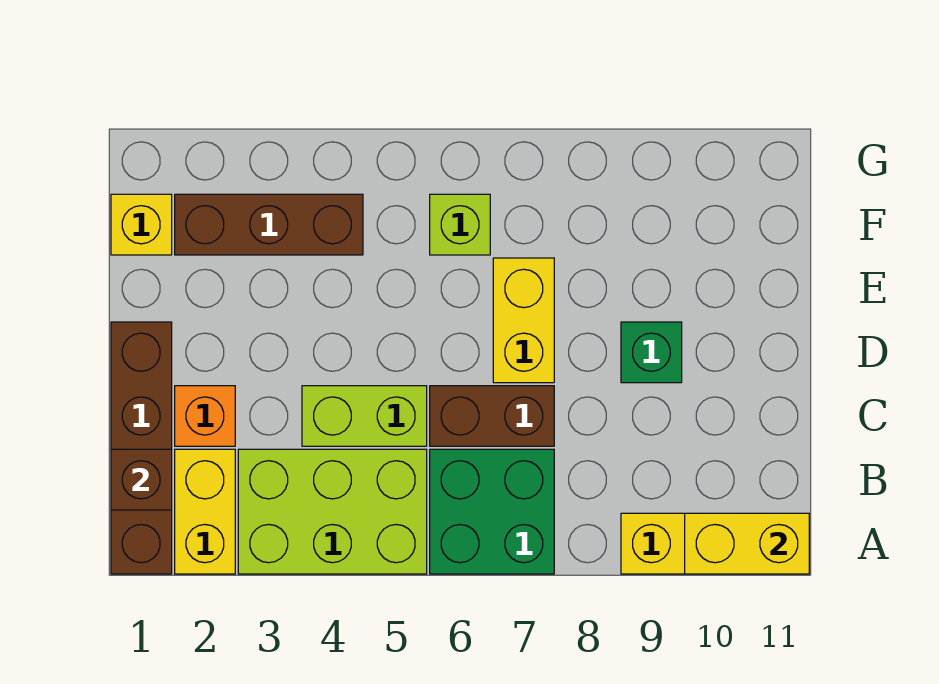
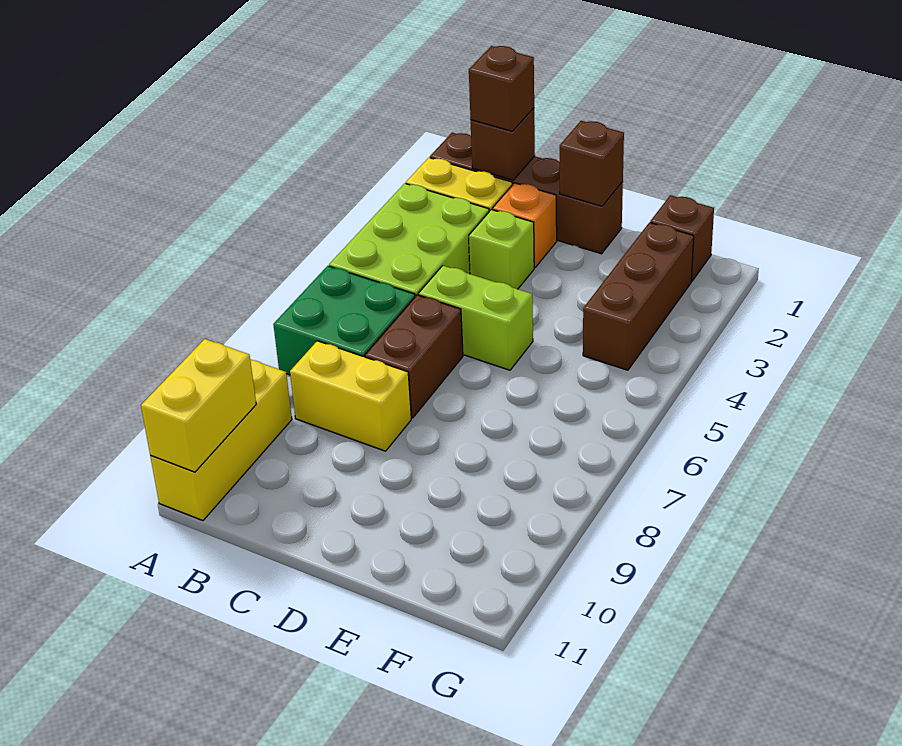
none -> brown 1x1 brick [469,46,534,131]
lime 1x2 brick [302,386,427,446] -> lime 1x2 brick turned to [418,266,533,370]
none -> brown 1x1 brick [560,121,624,206]
yellow 1x2 brick [493,258,554,383] -> yellow 1x2 brick moved to [290,341,411,451]
green 1x1 brick [621,322,682,383] -> none
yellow 1x1 brick [111,194,172,255] -> brown 1x1 brick [650,195,714,281]
lime 1x1 brick [430,194,490,255] -> lime 1x1 brick moved to [469,210,534,289]

